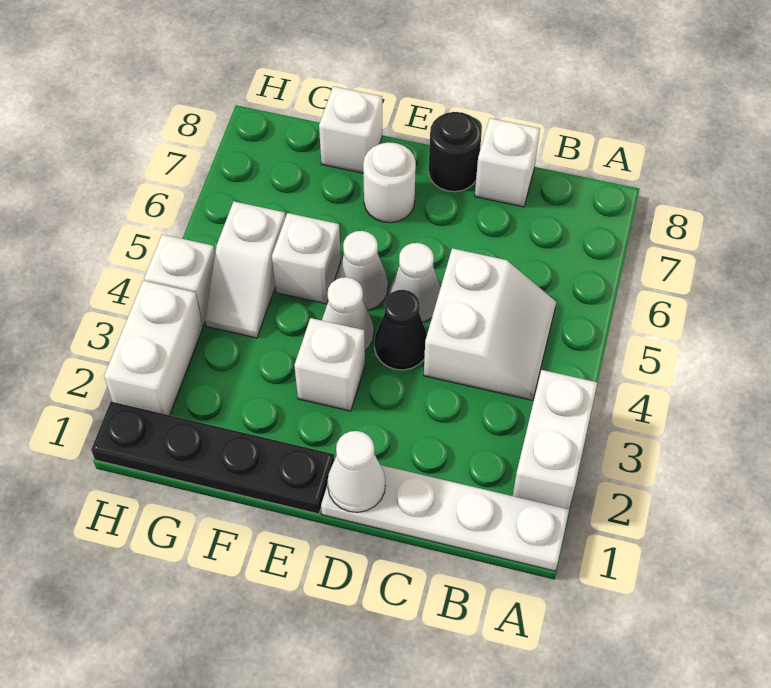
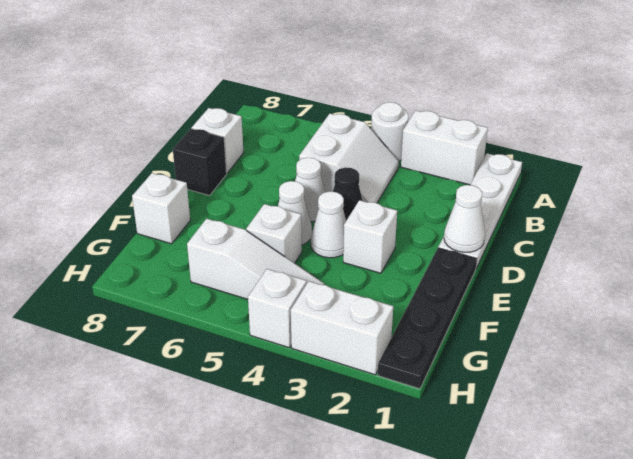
white 2x2 slope [424,248,556,401] -> white 2x2 slope turned to [299,114,399,203]
black 1x1 round brick [429,112,482,192] -> black 1x1 brick [173,129,227,195]
white 1x1 round brick [363,142,416,223] -> white 1x1 round brick moved to [371,102,409,161]
white 1x2 slope [205,202,285,338] -> white 1x3 slope [187,219,324,299]

